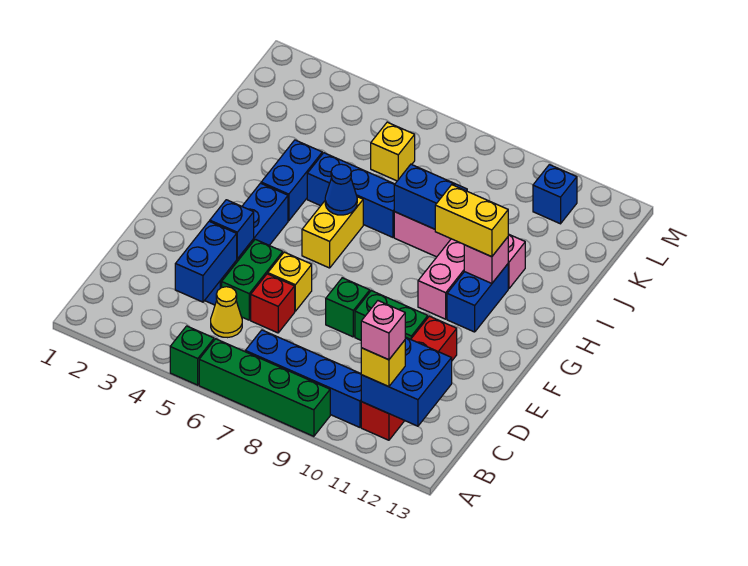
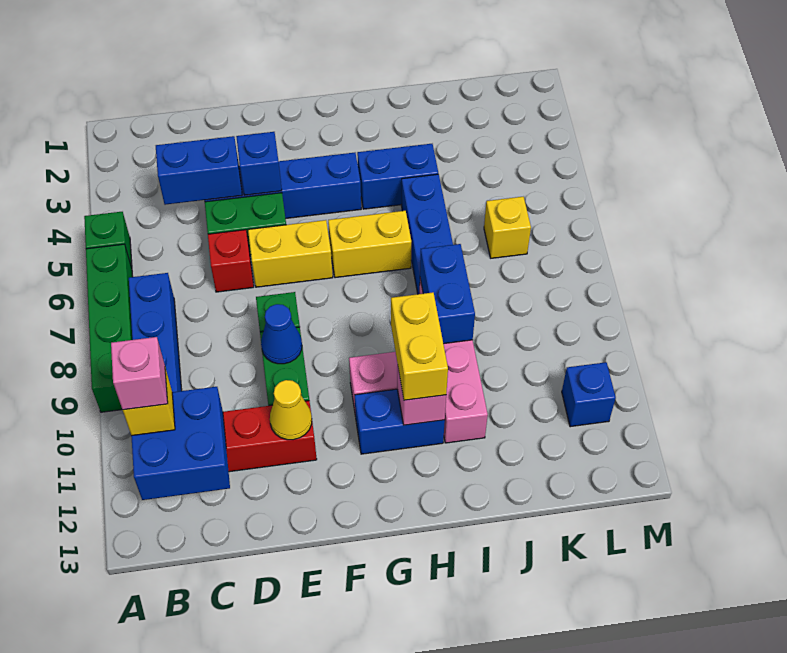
yellow 1x1 cone [211,287,242,338] -> yellow 1x1 cone moved to [270,380,312,440]
yellow 1x1 brick [268,252,312,311] -> yellow 1x2 brick [248,220,333,287]
blue 1x1 cone [325,164,357,215] -> blue 1x1 cone moved to [261,304,302,364]

